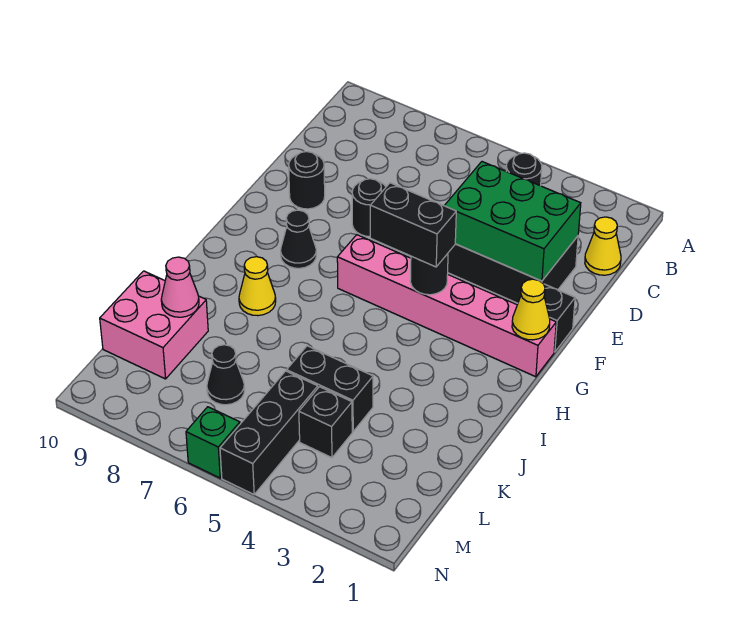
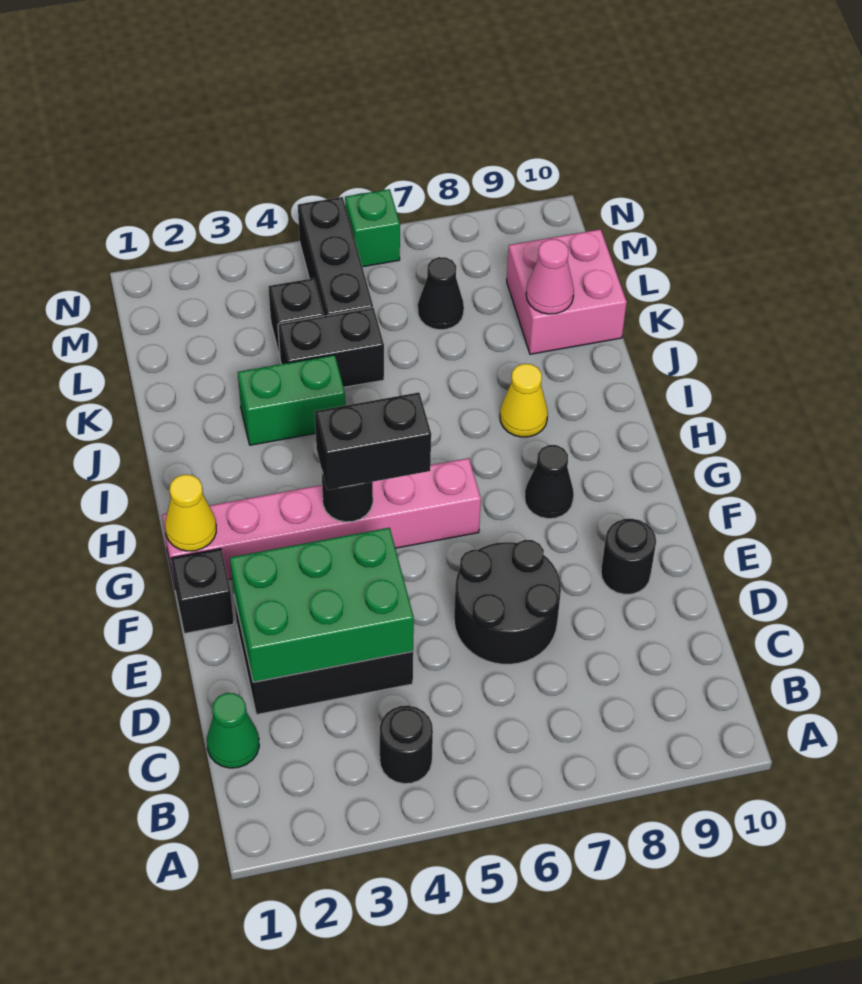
yellow 1x1 cone [585,217,621,275] -> green 1x1 cone [207,693,259,768]
black 1x1 round brick [352,179,386,236] -> black 2x2 round brick [454,540,561,664]
none -> green 1x2 brick [238,355,345,445]

